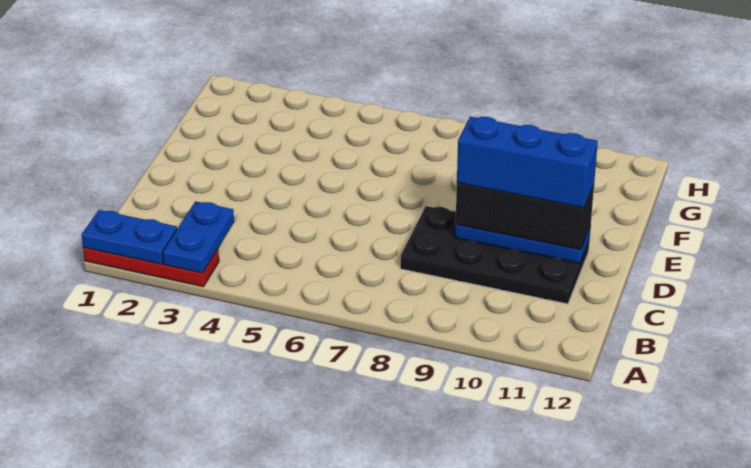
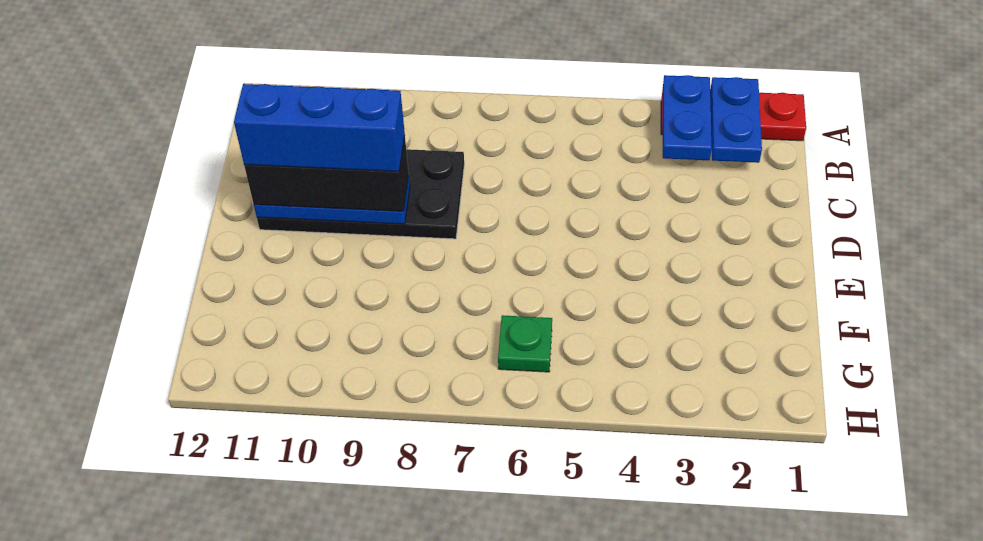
blue 1x2 plate [82,210,177,264] -> blue 1x2 plate turned to [710,77,762,163]
none -> green 1x1 plate [498,315,552,372]

